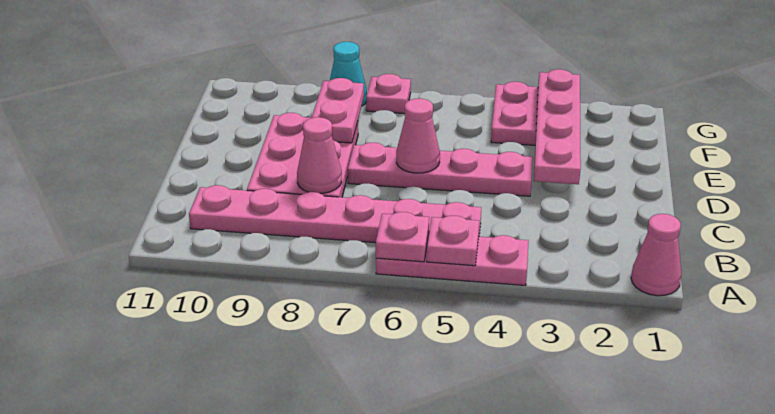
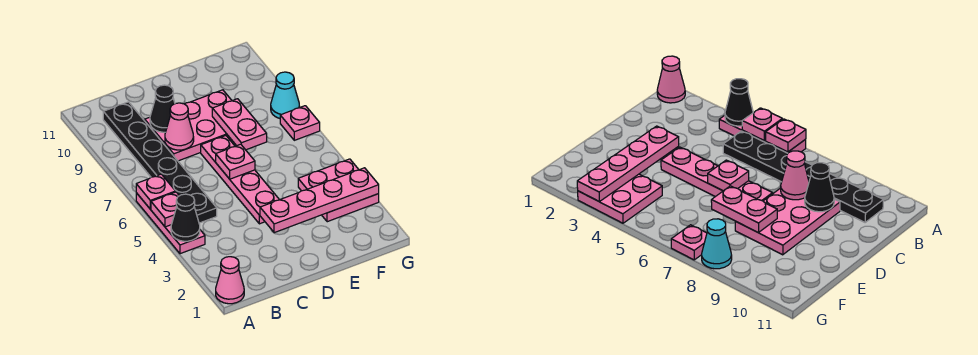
none -> black 1x1 cone [171,194,200,241]
pink 1x6 plate [189,185,481,243] -> black 1x6 plate [103,102,217,223]
none -> black 1x1 cone [150,85,175,132]
pink 1x1 cone [396,98,440,173] -> pink 1x1 plate [216,144,255,179]
pink 1x2 plate [312,78,364,143] -> pink 1x2 plate turned to [212,99,267,150]

